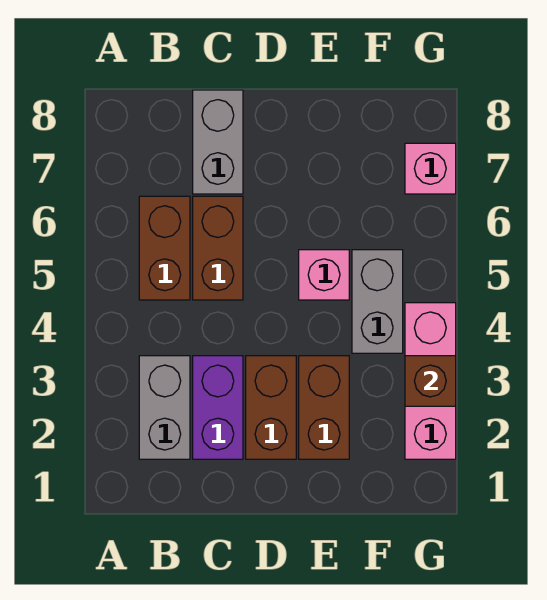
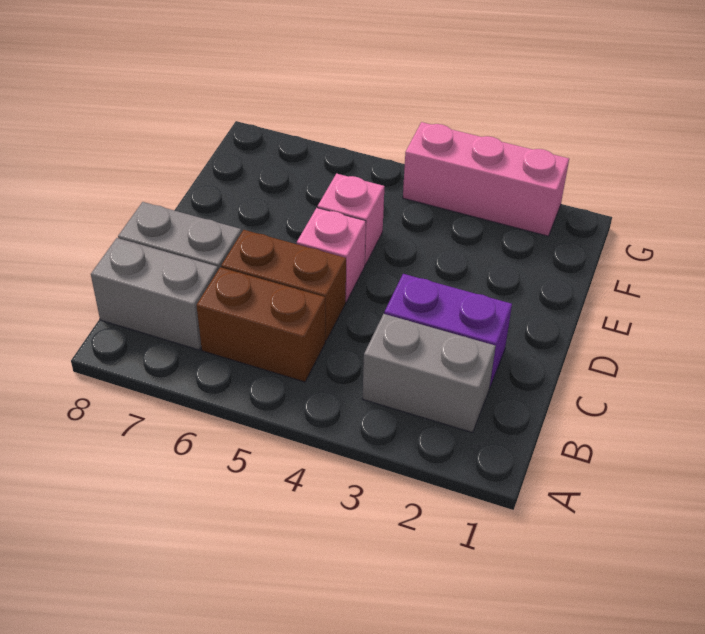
brown 1x2 brick [246,356,296,459] -> none
brown 1x2 brick [299,356,349,459] -> none
grey 1x2 brick [352,250,403,353] -> grey 1x2 brick moved to [91,238,218,350]
brown 1x1 brick [405,356,456,406] -> none
pink 1x1 brick [405,143,456,194] -> pink 1x1 brick moved to [297,208,366,302]

